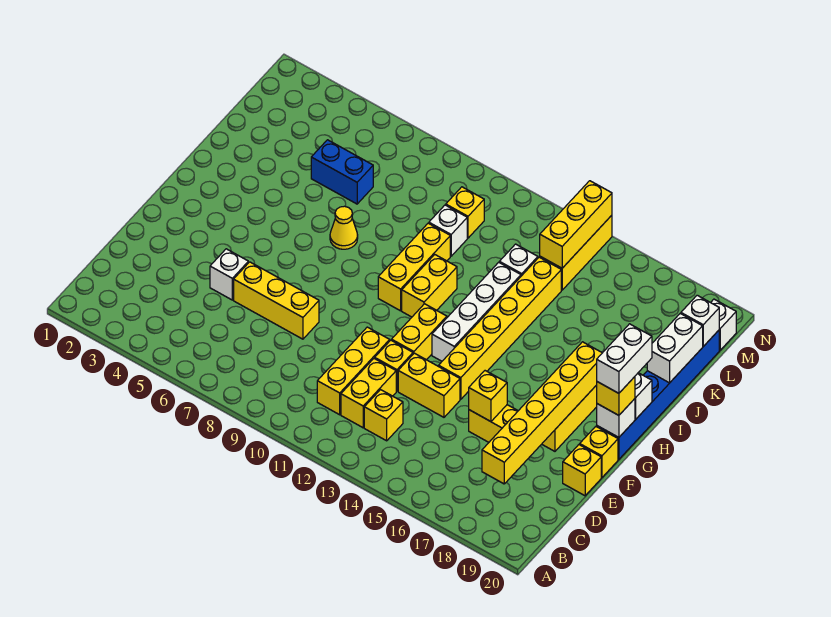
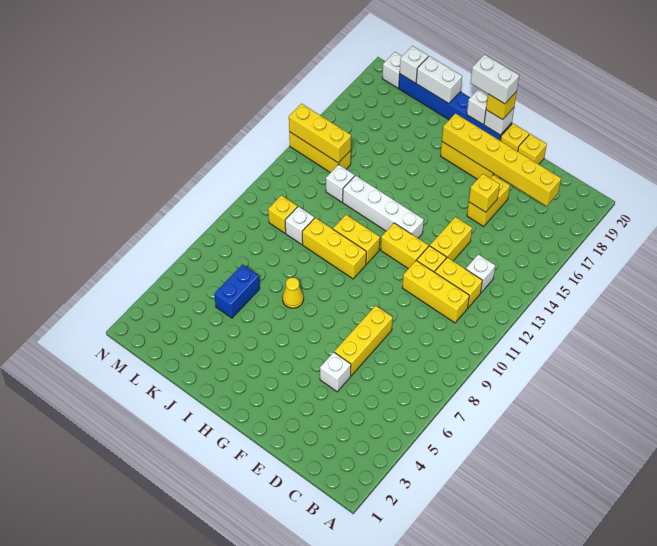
yellow 1x1 brick [364,390,403,441] -> white 1x1 brick [466,254,495,293]
yellow 1x6 brick [439,257,561,399] -> none

